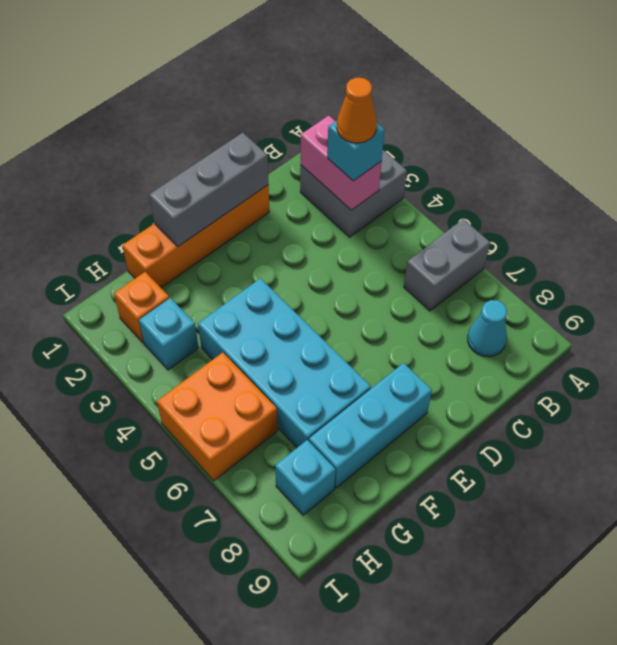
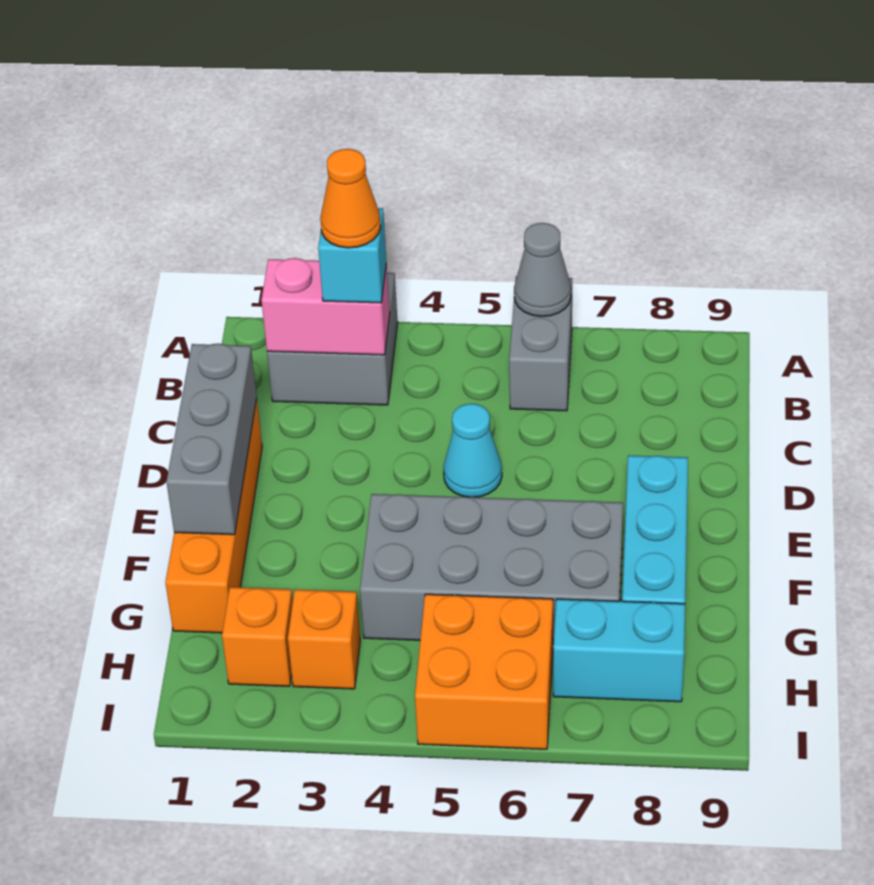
none -> grey 1x1 cone [514,223,571,317]
cyan 1x1 cone [468,300,507,357] -> cyan 1x1 cone moved to [444,404,502,497]
cyan 2x4 brick [198,278,371,448] -> grey 2x4 brick [360,494,623,644]
cyan 1x1 brick [139,298,199,370] -> orange 1x1 brick [288,589,360,689]
cyan 1x1 brick [275,440,336,515] -> cyan 1x2 brick [553,599,685,702]

